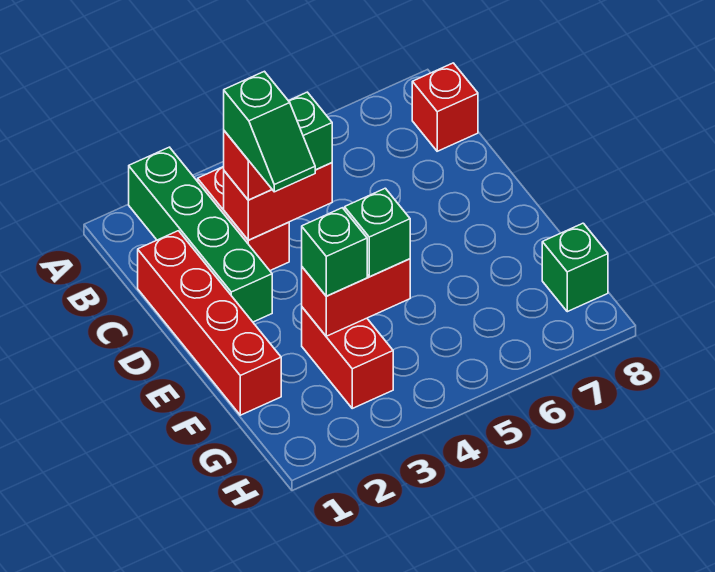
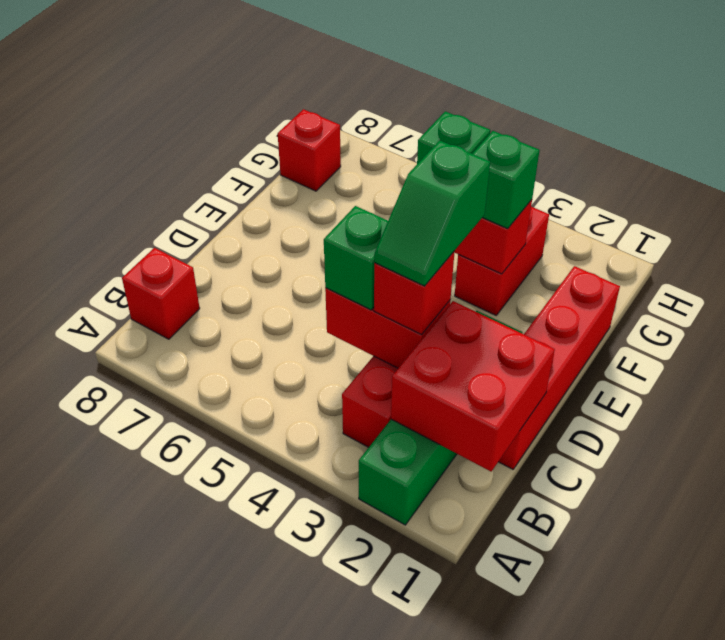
none -> red 2x2 brick [391,301,555,471]
green 1x2 slope [224,71,315,192] -> green 1x2 slope turned to [374,140,490,286]
green 1x1 brick [542,223,608,312] -> red 1x1 brick [278,109,341,191]

